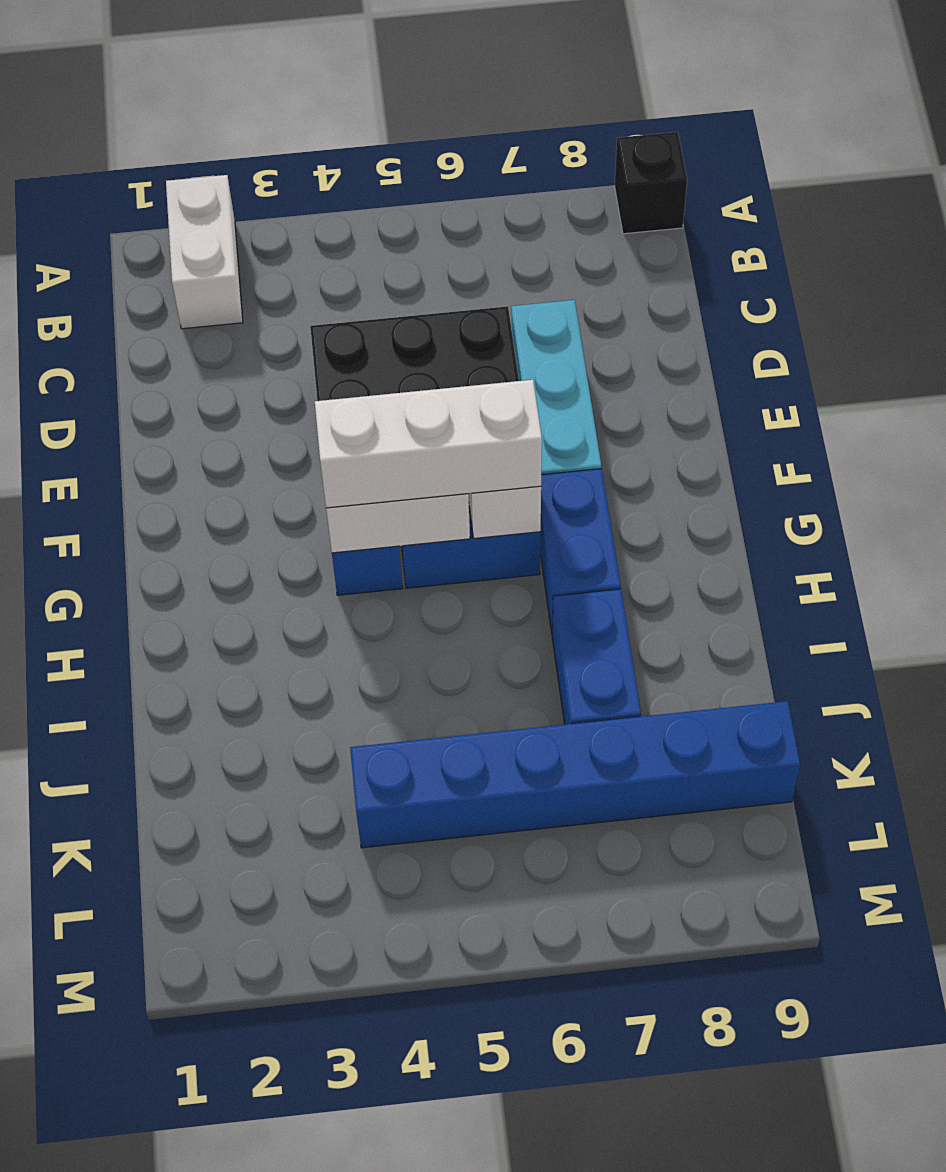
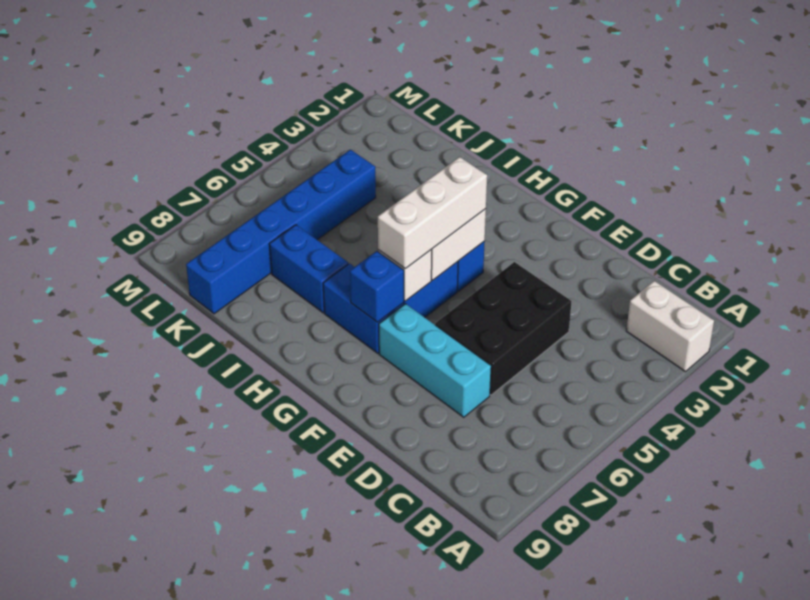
black 1x1 brick [615,132,687,234] -> none
none -> blue 1x1 brick [350,251,404,322]

